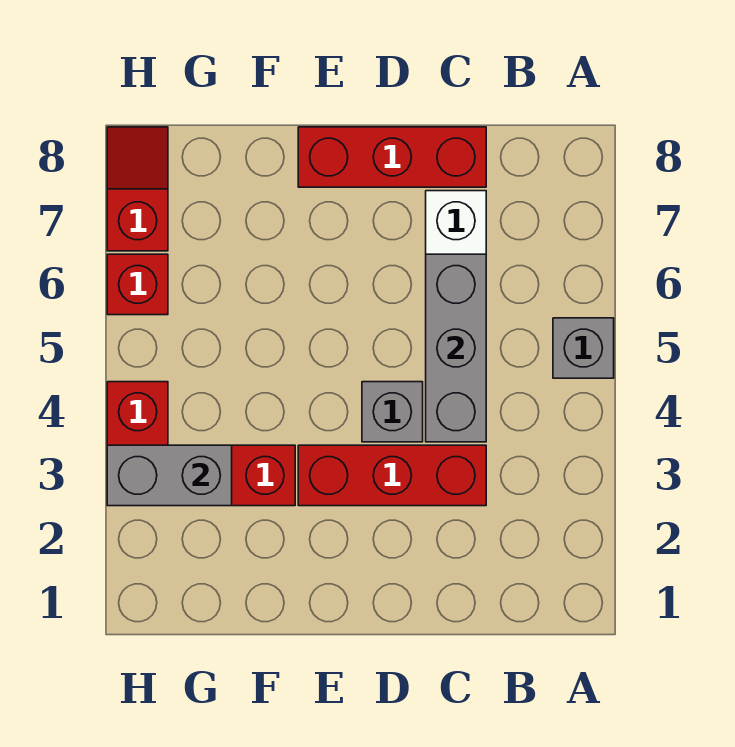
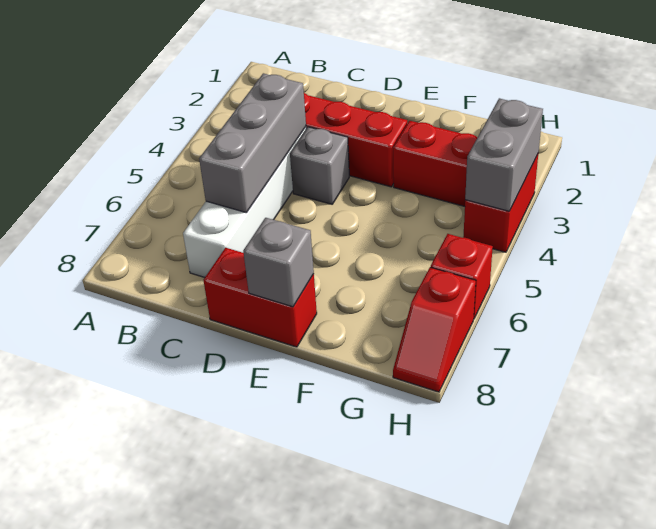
grey 1x1 brick [553,318,614,378] -> grey 1x1 brick moved to [243,218,314,307]
red 1x3 brick [298,127,486,187] -> red 1x2 brick [203,248,317,347]
grey 1x2 brick [107,445,232,506] -> grey 1x2 brick turned to [465,98,543,211]

